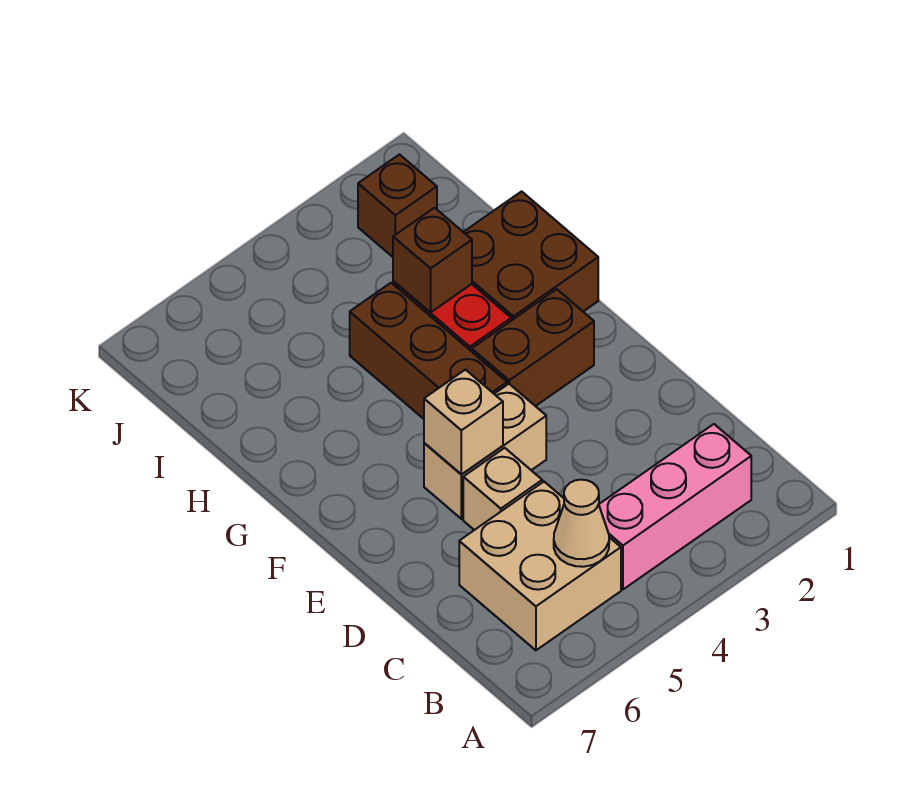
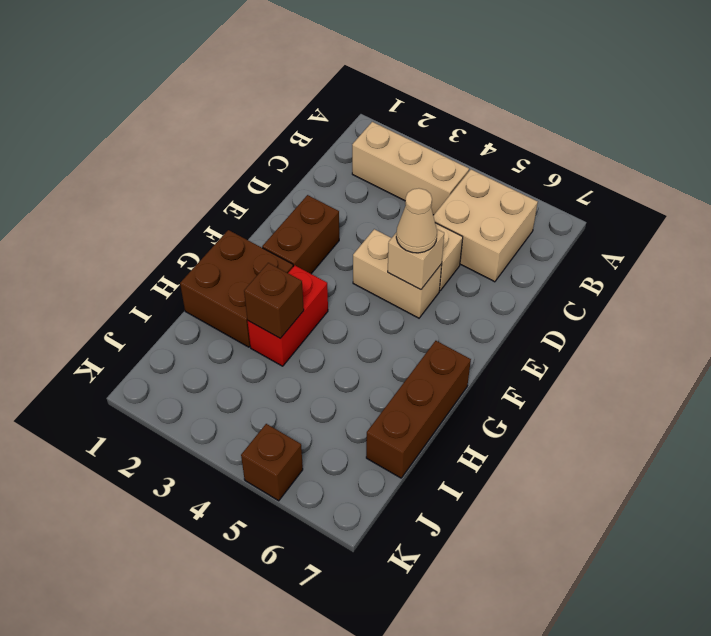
pink 1x3 brick [599,424,751,589] -> tan 1x3 brick [352,122,469,215]
tan 1x1 cone [554,480,609,567] -> tan 1x1 cone moved to [396,188,437,253]
brown 1x2 brick [472,289,594,406] -> brown 1x2 brick turned to [262,195,339,274]
brown 1x3 brick [350,283,507,419] -> brown 1x3 brick moved to [366,341,471,478]
brown 1x1 brick [358,155,437,257] -> brown 1x1 brick moved to [241,424,303,501]

